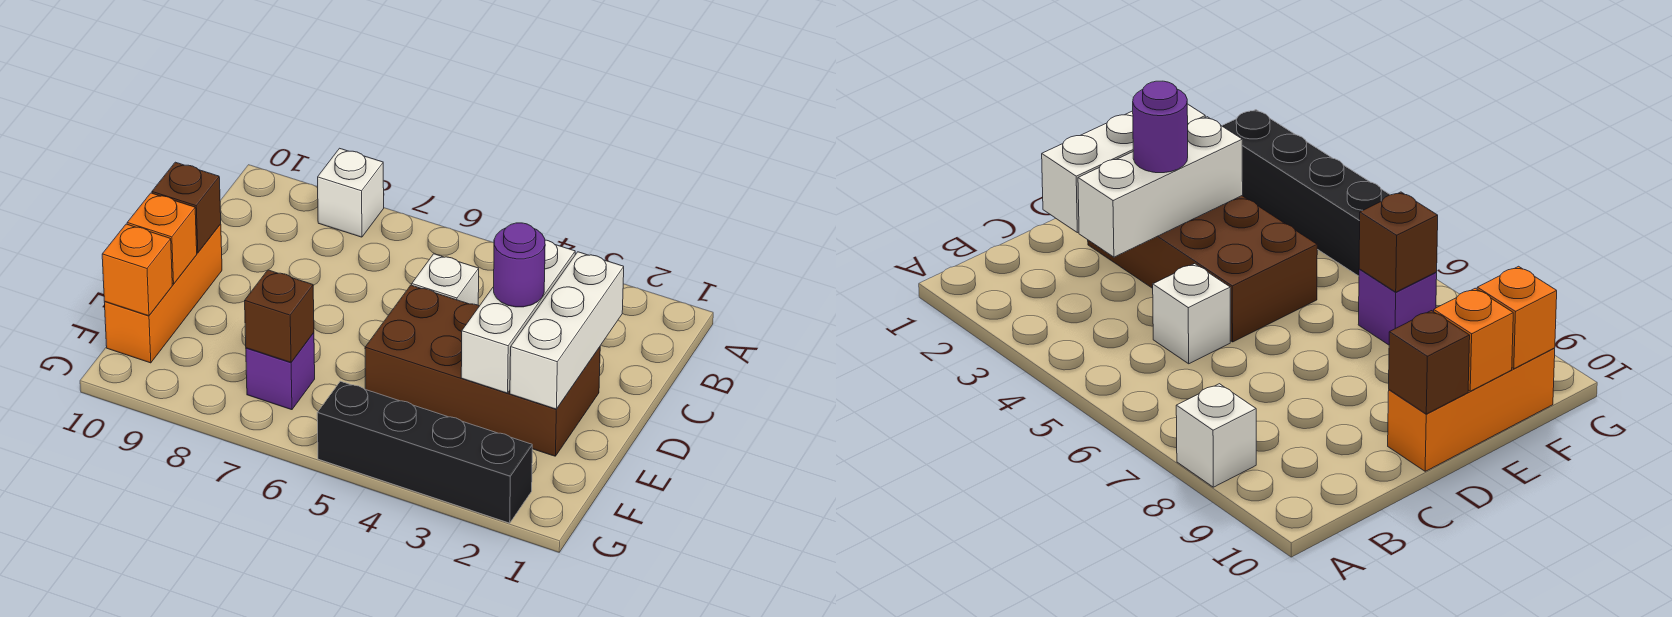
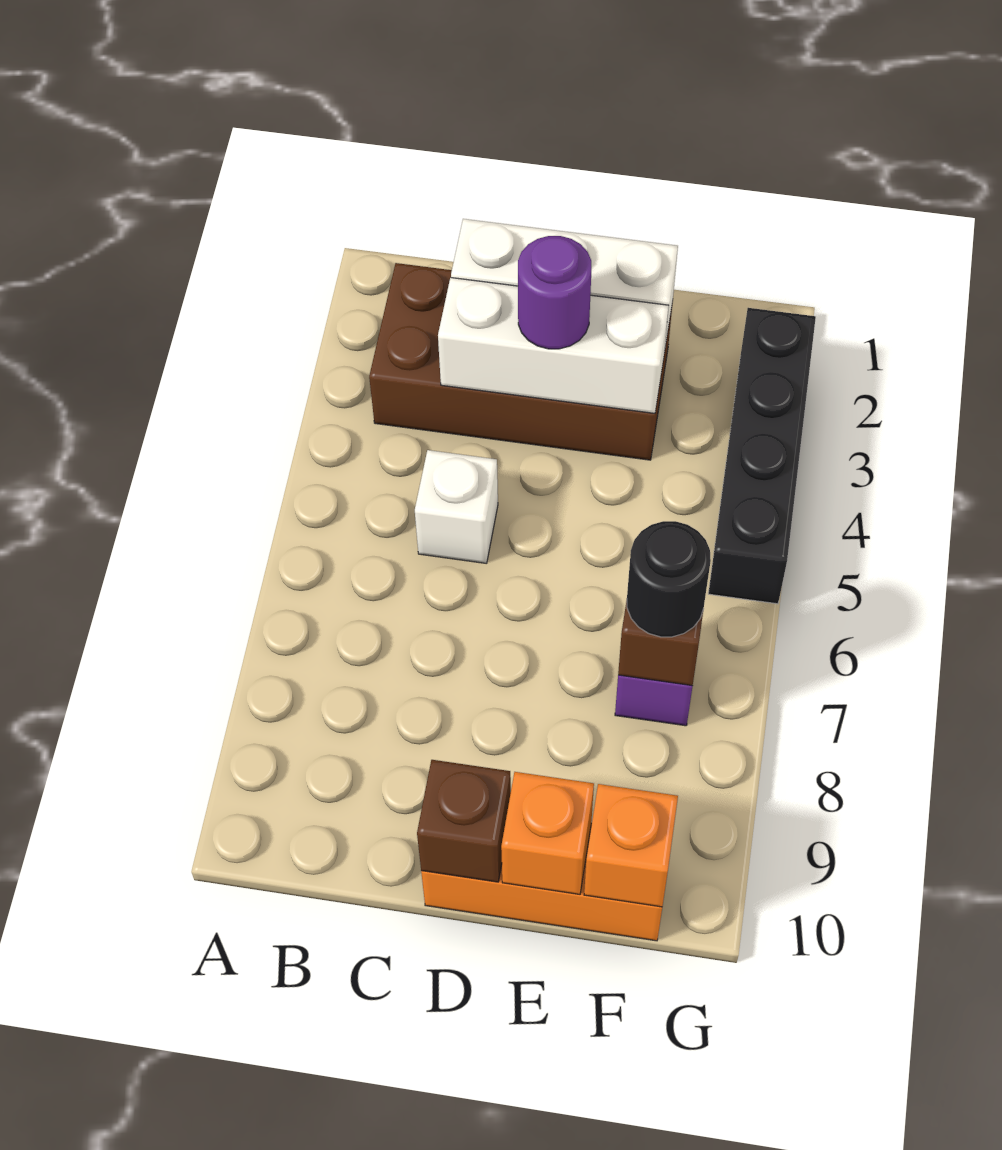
white 1x1 brick [318,148,384,237] -> none
brown 2x4 brick [365,285,600,456] -> brown 2x4 brick turned to [369,263,673,460]
none -> black 1x1 round brick [627,521,711,637]

